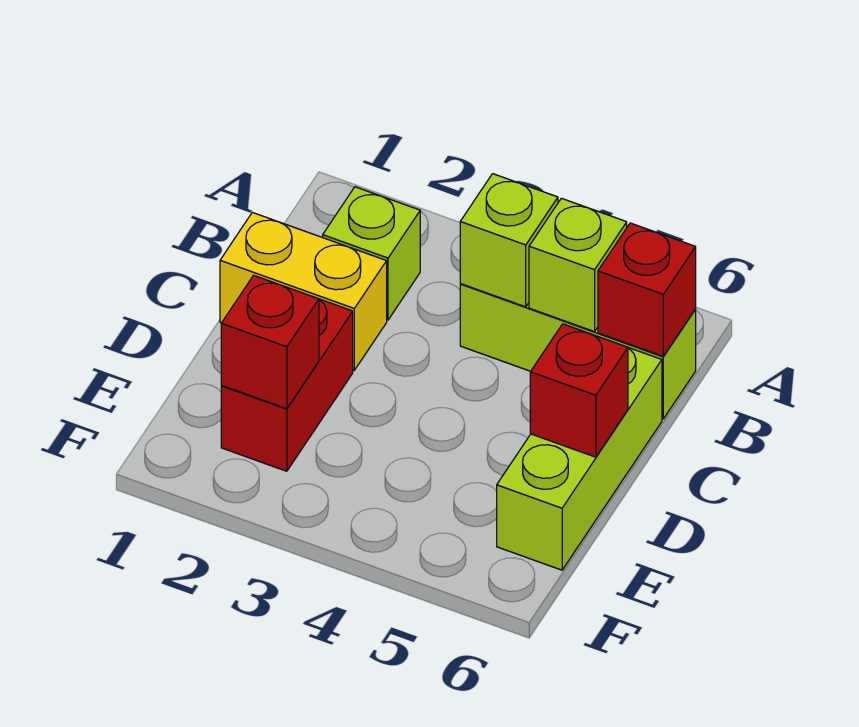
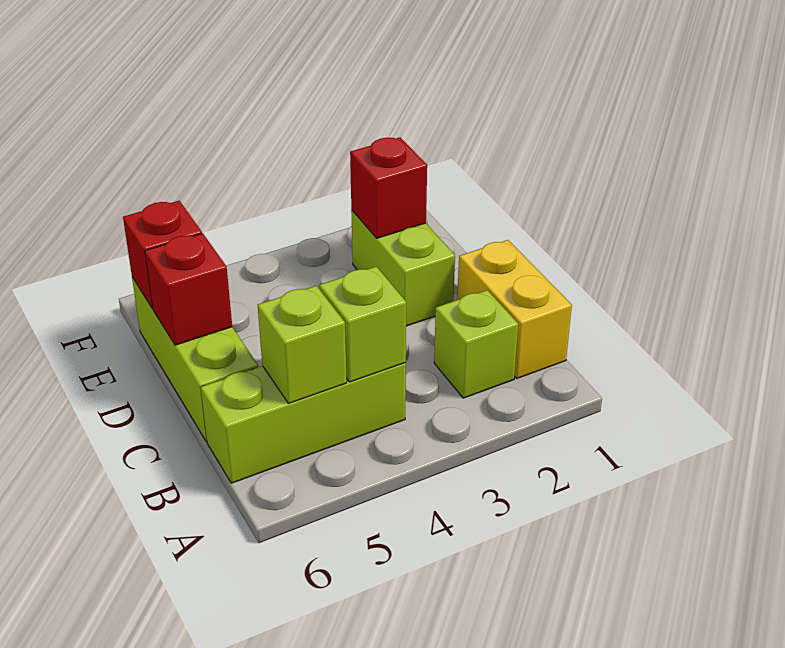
red 1x1 brick [598,223,696,356] -> red 1x1 brick moved to [123,201,202,309]
yellow 1x2 brick [220,212,387,370] -> yellow 1x2 brick turned to [457,240,572,378]
red 1x2 brick [221,299,353,471] -> lime 1x2 brick [351,210,455,326]

